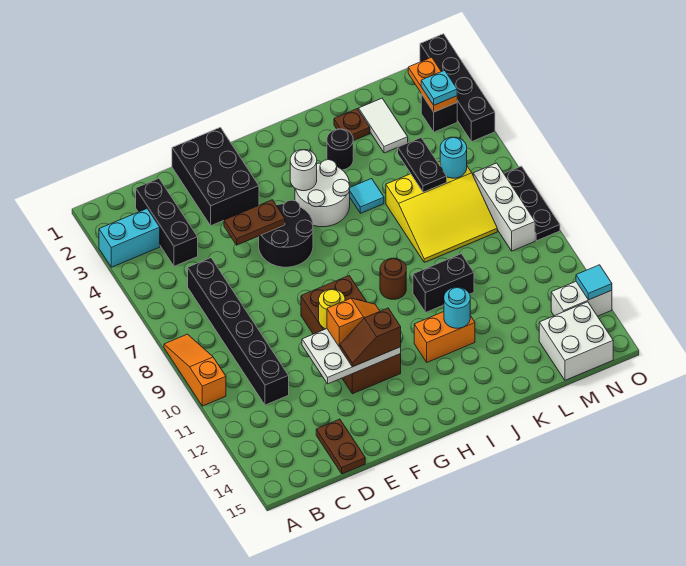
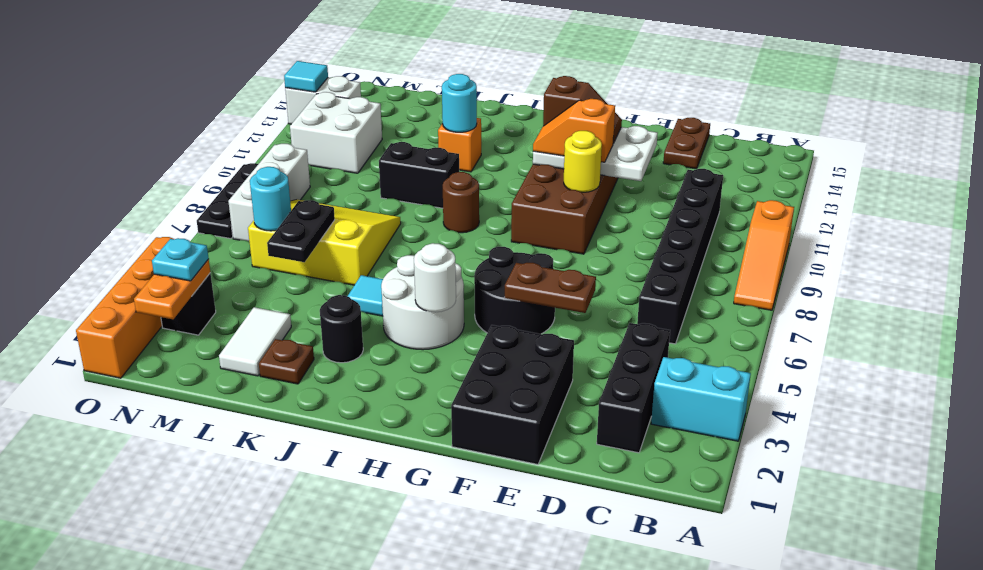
orange 1x2 brick [414,312,475,362] -> orange 1x1 brick [438,118,481,172]
white 2x2 brick [539,302,613,380] -> white 2x2 brick moved to [290,92,382,173]
black 1x4 brick [420,34,495,142] -> orange 1x4 brick [76,237,173,378]

